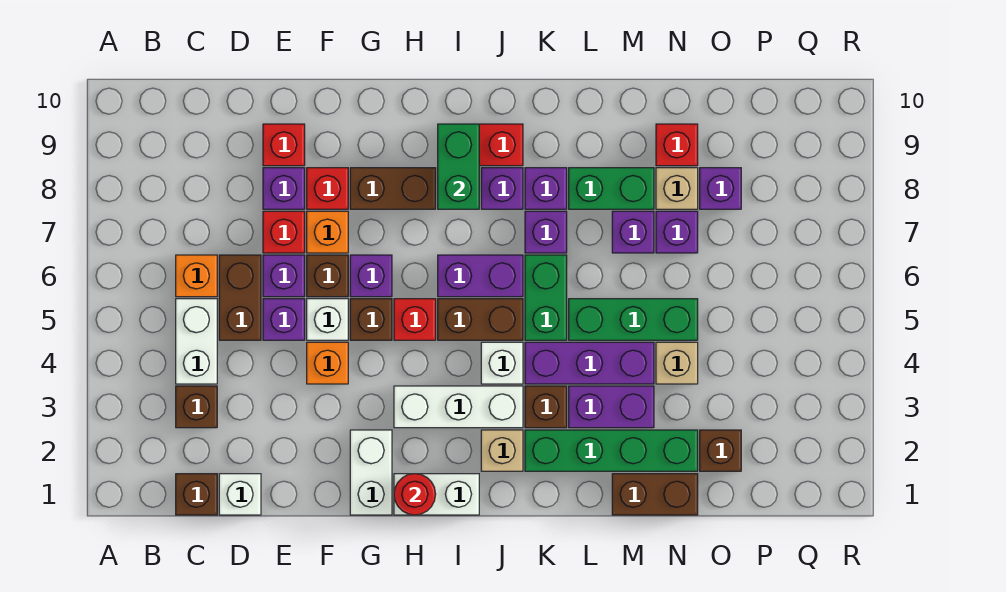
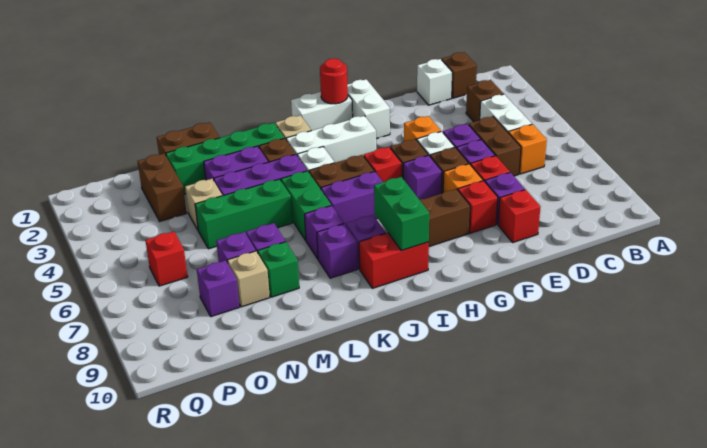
green 1x2 brick [569,168,654,209] -> green 1x1 brick [258,242,299,297]
red 1x1 brick [656,124,698,166] -> red 1x1 brick moved to [145,231,188,286]
brown 1x1 brick [700,430,741,471] -> brown 1x2 brick [138,154,187,221]

